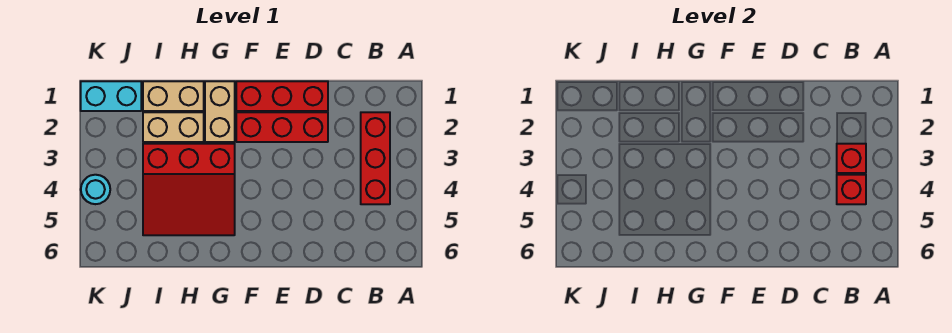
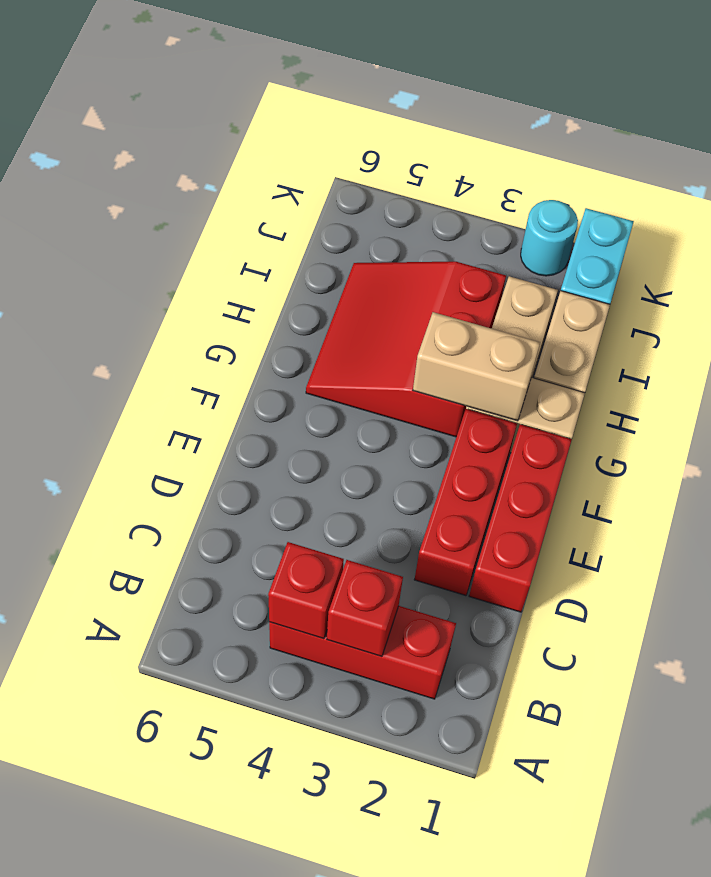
none -> tan 1x2 brick [413,312,540,421]
cyan 1x1 round brick [81,175,110,204] -> cyan 1x1 round brick moved to [521,200,578,276]

